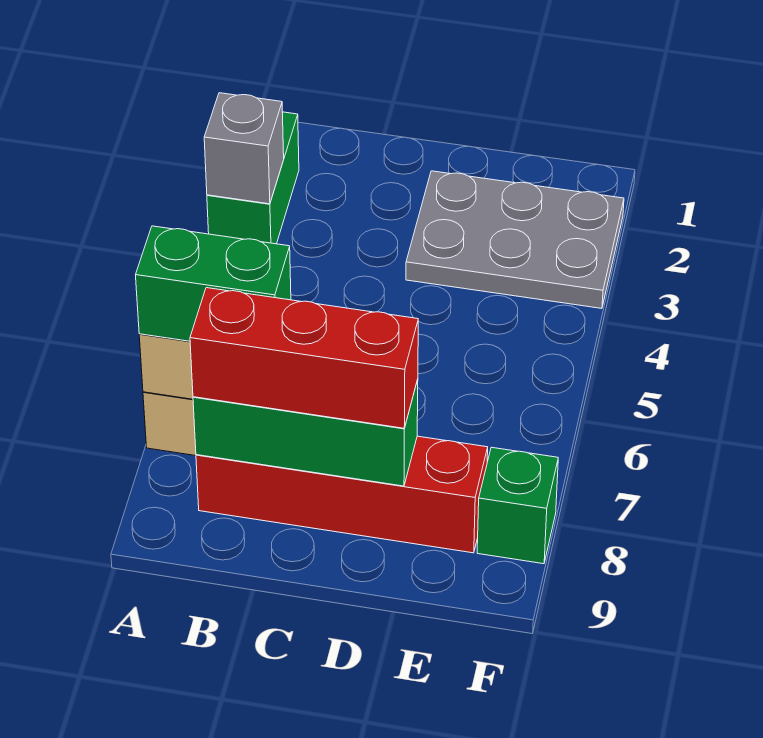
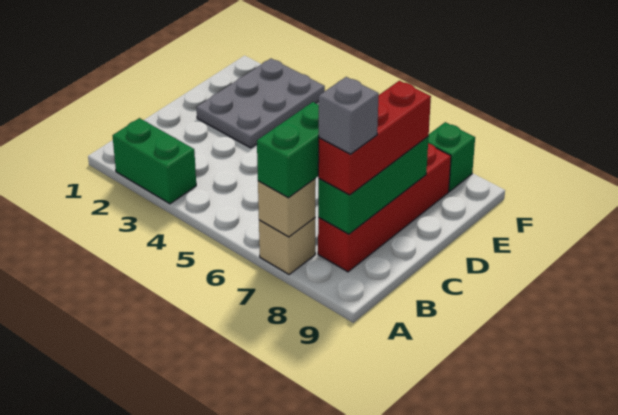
grey 1x1 brick [204,93,284,204] -> grey 1x1 brick moved to [319,77,379,154]

